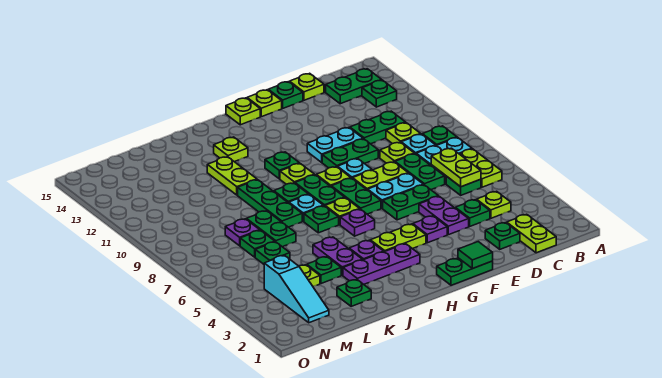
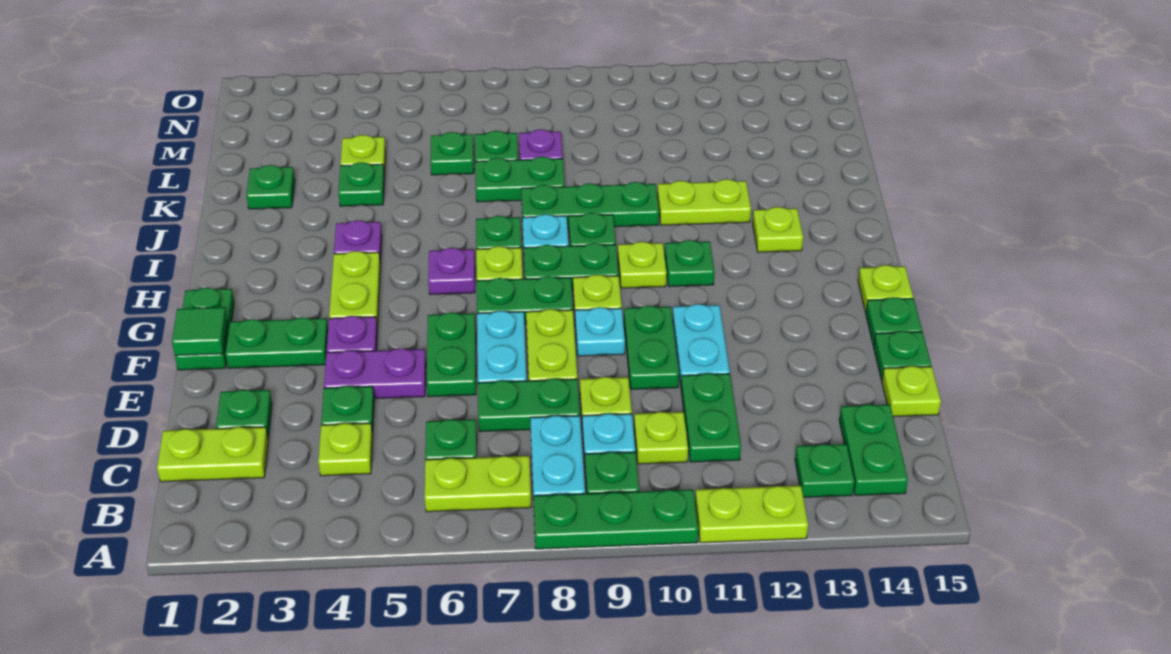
none -> green 1x3 plate [533,490,698,549]
lime 1x2 plate [431,148,481,187] -> lime 1x2 plate moved to [695,486,808,543]
none -> green 1x2 plate [226,318,328,368]
lime 1x1 plate [247,90,282,117] -> green 1x1 plate [866,297,922,346]
purple 1x3 plate [343,244,420,284] -> none
purple 1x2 plate [313,237,362,275] -> none
cyan 1x3 slope [264,255,329,323] -> none

